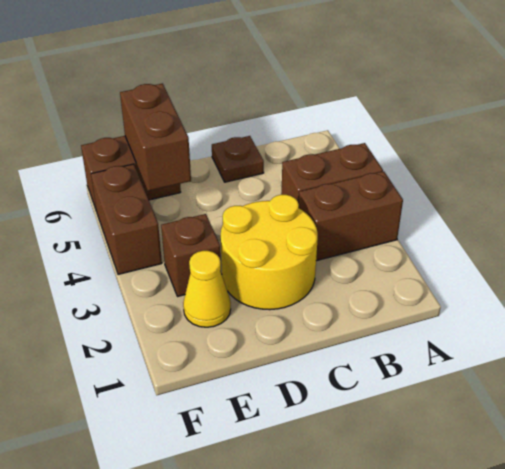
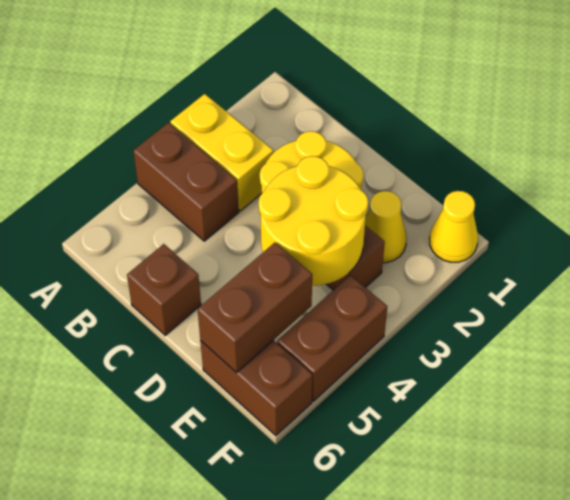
brown 1x2 brick [299,171,403,261] -> yellow 1x2 brick [170,94,273,211]
brown 1x1 plate [212,136,264,182] -> brown 1x1 brick [127,244,201,335]
none -> yellow 2x2 round brick [259,156,368,286]
none -> yellow 1x1 cone [430,191,478,262]

